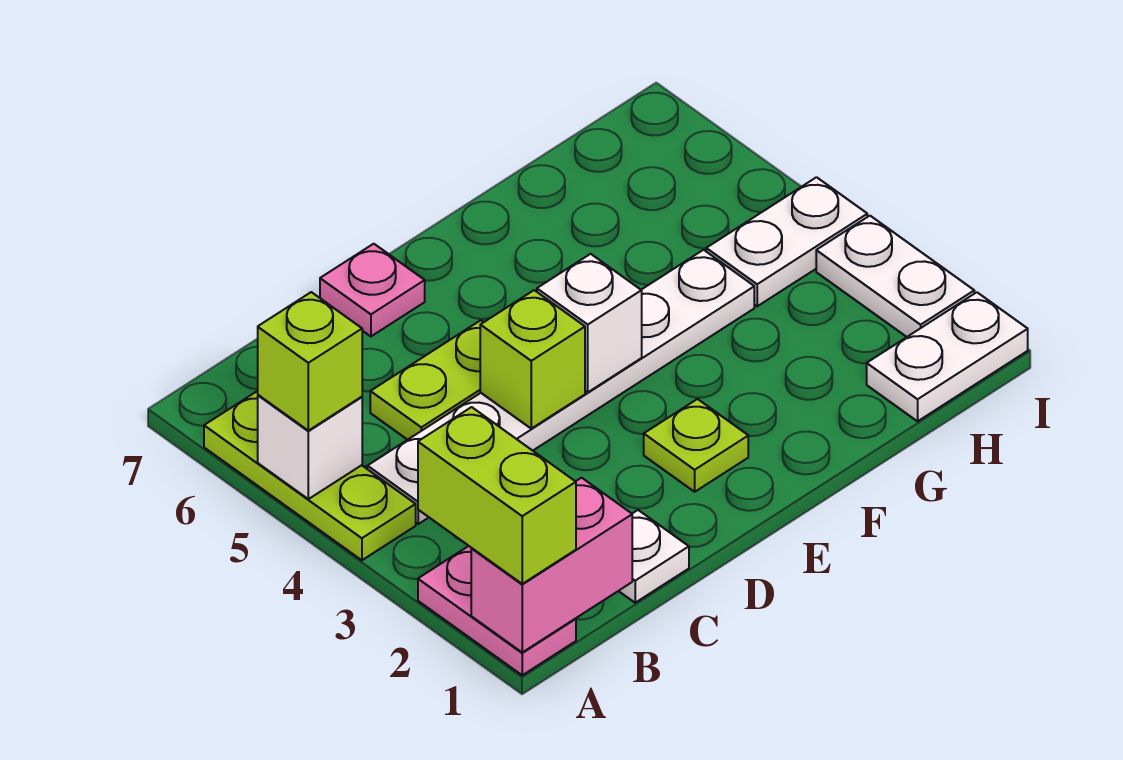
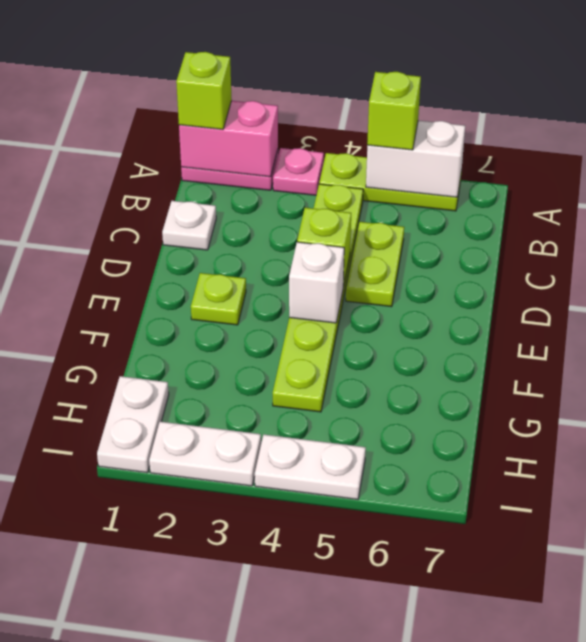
pink 1x2 brick [471,478,632,652] -> pink 1x2 brick turned to [179,101,278,177]
lime 1x2 brick [418,407,576,584] -> lime 1x1 brick [176,52,232,129]
white 1x1 brick [258,395,362,499] -> white 1x2 brick [366,120,465,197]
white 1x6 plate [367,250,754,524] -> lime 1x6 plate [273,184,363,412]
pink 1x1 plate [320,244,425,336] -> pink 1x1 plate moved to [273,148,324,195]
white 1x2 plate [706,177,867,306] -> white 1x2 plate turned to [255,435,366,499]

